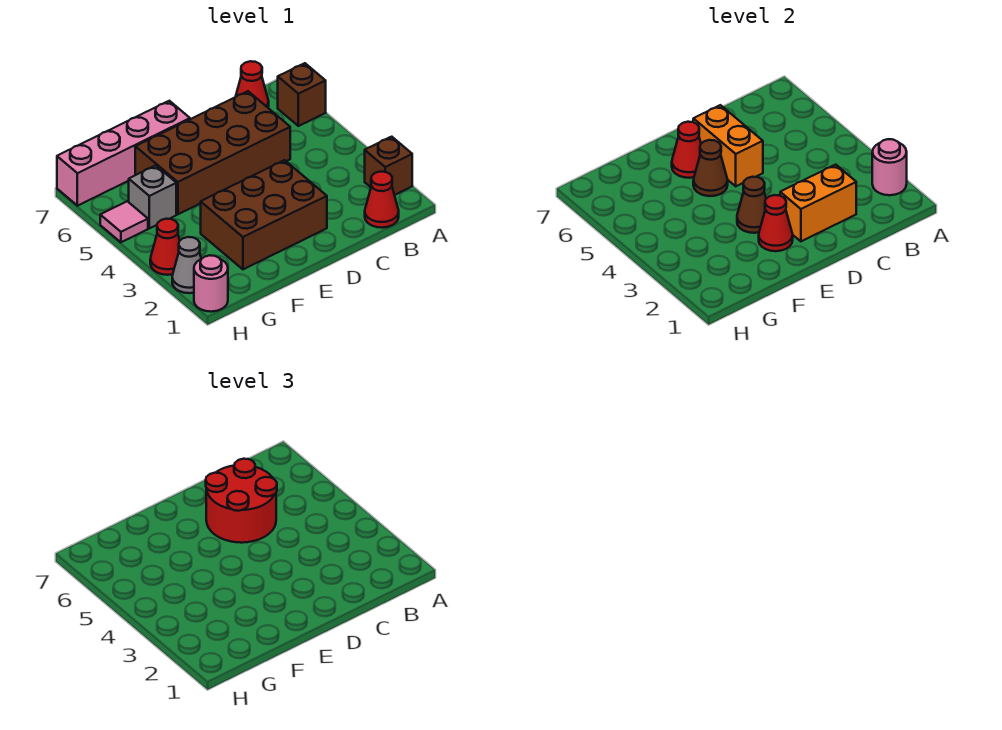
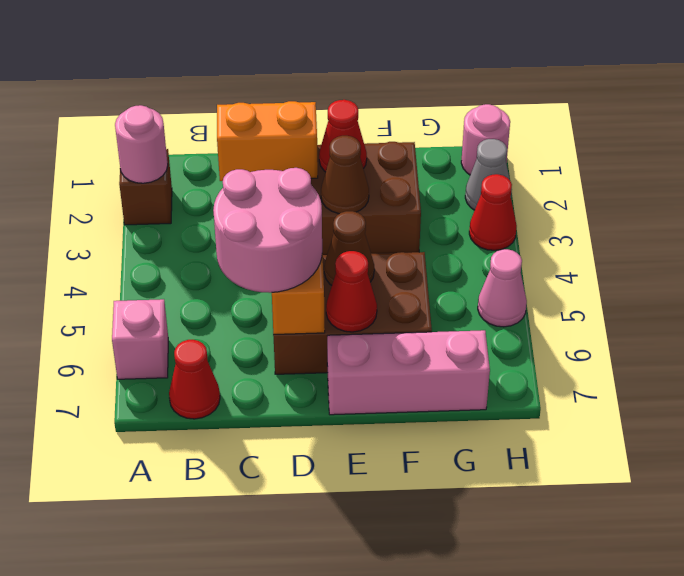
brown 1x1 brick [278,63,326,126] -> pink 1x1 brick [112,299,168,379]
red 1x1 cone [365,172,399,228] -> none
brown 2x4 brick [135,91,290,214] -> brown 2x3 brick [273,252,432,374]
red 2x2 round brick [206,459,277,543] -> pink 2x2 round brick [213,168,322,293]
pink 1x4 brick [57,101,190,206] -> pink 1x3 brick [327,330,490,415]
grey 1x1 brick [129,165,176,228] -> none
pink 1x1 tile [100,201,148,242] -> pink 1x1 cone [478,249,527,327]

